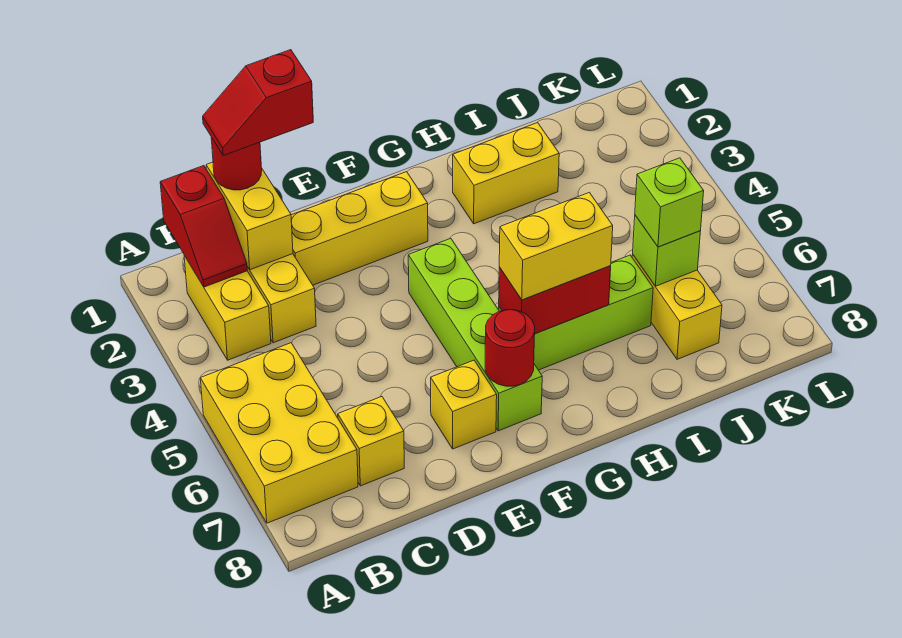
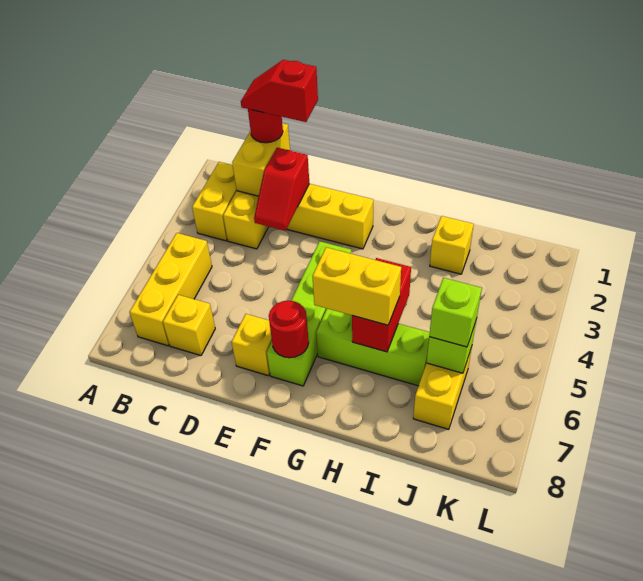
yellow 2x3 brick [200,343,358,523] -> yellow 1x3 brick [130,233,212,346]
red 1x2 slope [160,166,247,287] -> red 1x2 slope moved to [254,148,309,231]
red 1x2 brick [499,266,611,334] -> red 1x2 brick turned to [352,258,411,352]
yellow 1x2 brick [453,123,559,224] -> yellow 1x1 brick [430,216,474,274]

